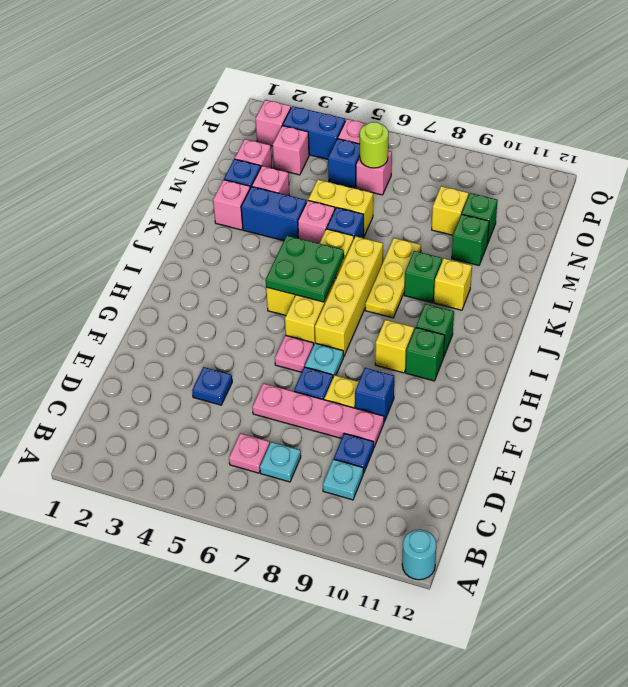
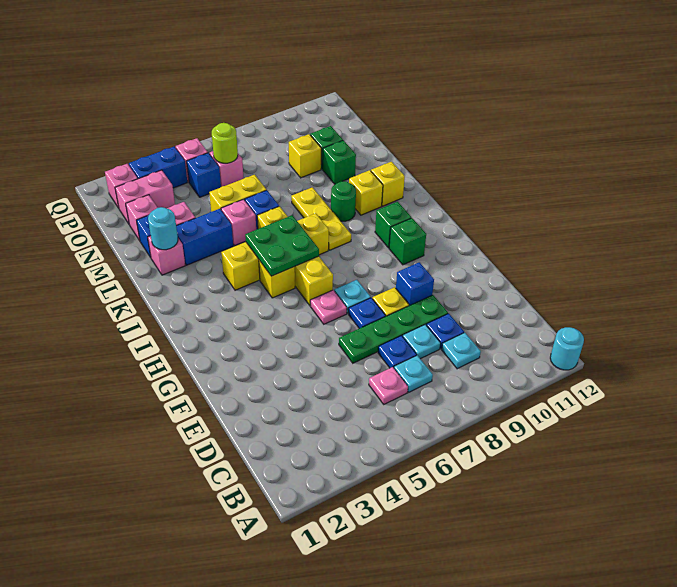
none -> cyan 1x1 plate [403,324,441,359]
blue 1x1 plate [192,367,232,405] -> blue 1x1 plate moved to [378,336,417,368]
pink 1x4 plate [252,383,384,447] -> green 1x4 plate [339,295,448,363]
yellow 1x4 brick [315,236,383,357] -> yellow 1x4 brick turned to [221,213,329,290]
yellow 1x1 brick [375,320,414,373] -> yellow 1x1 brick moved to [371,162,405,206]
green 1x1 brick [404,251,442,303] -> green 1x1 round brick [331,181,356,221]
none -> cyan 1x1 round brick [148,207,178,250]
pink 1x1 brick [273,126,309,175] -> pink 1x2 brick [115,170,175,224]

